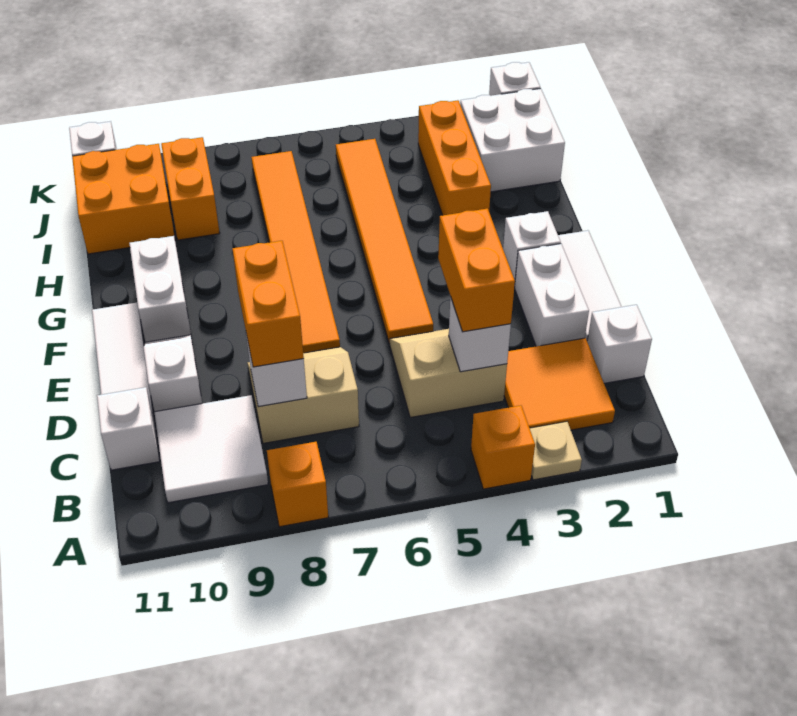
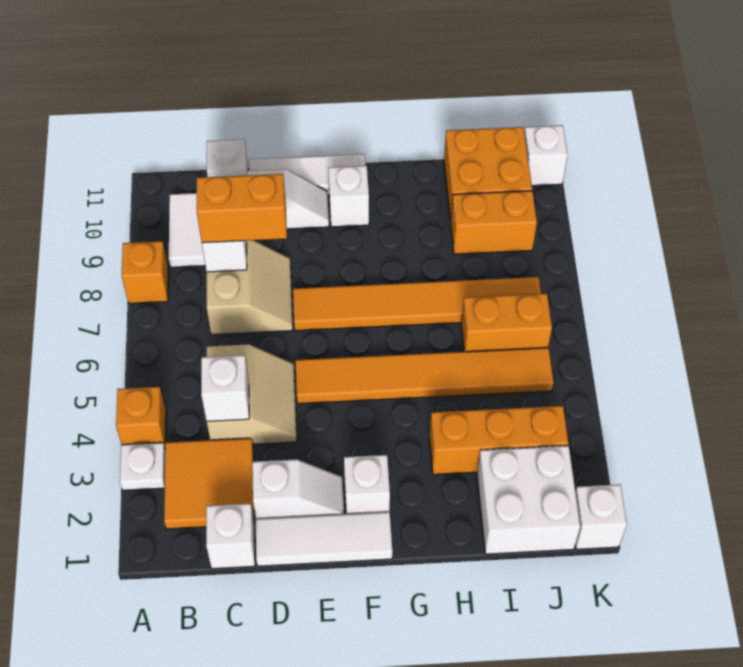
tan 1x1 plate [530,422,582,480] -> white 1x1 plate [120,443,165,490]
orange 1x2 brick [438,209,515,332] -> orange 1x2 brick moved to [461,293,552,352]
white 1x2 brick [515,244,589,346] -> white 1x2 slope [252,459,344,519]
white 1x2 brick [129,236,191,342] -> white 1x1 brick [328,166,369,227]

